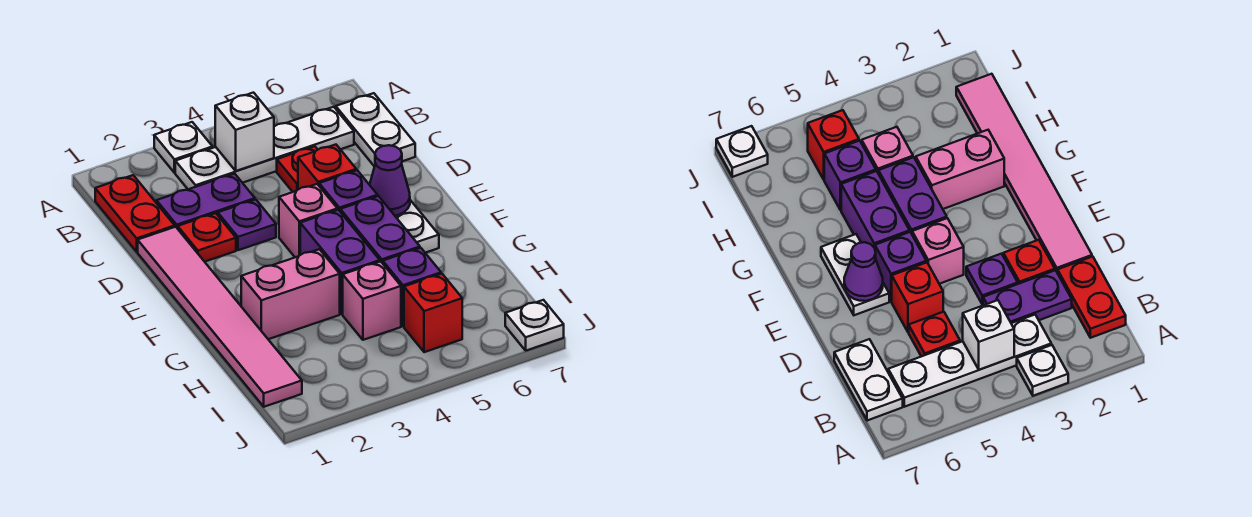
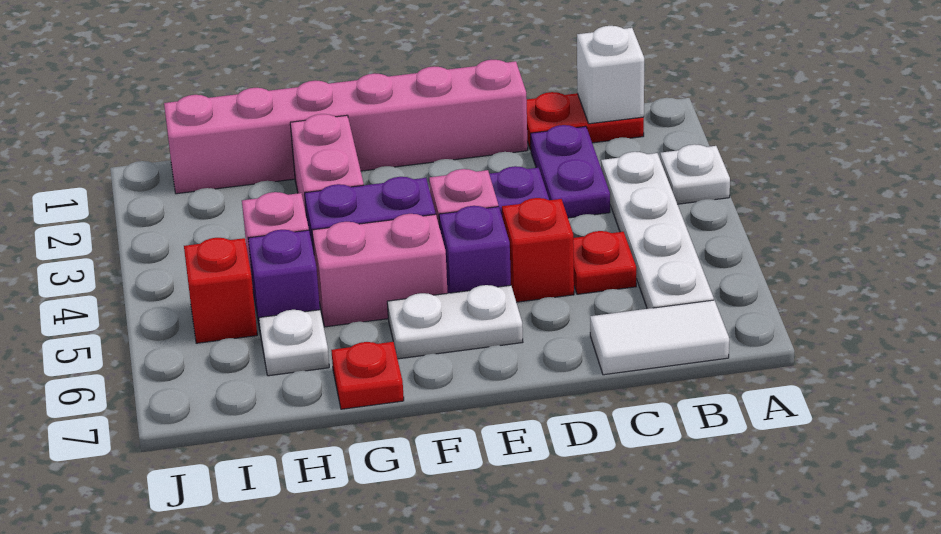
white 1x1 brick [215,93,274,171] -> white 1x1 brick moved to [577,26,644,124]
white 1x2 plate [336,93,415,167] -> white 1x2 tile [590,300,729,375]
pink 1x6 tile [138,227,302,407] -> pink 1x6 brick [164,60,528,194]
red 1x1 plate [178,213,236,262] -> red 1x1 plate moved to [331,342,404,409]
purple 1x1 cone [370,145,410,216] -> none
purple 1x2 brick [340,196,420,263] -> pink 1x2 brick [312,214,448,327]
white 1x1 plate [505,300,564,351] -> white 1x1 plate moved to [259,310,329,376]

